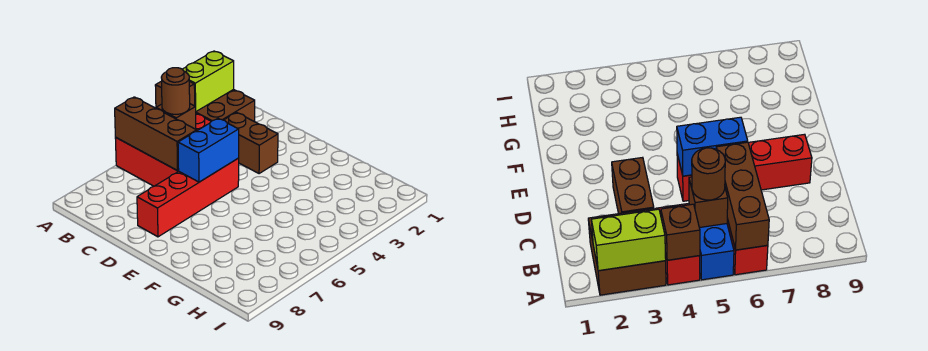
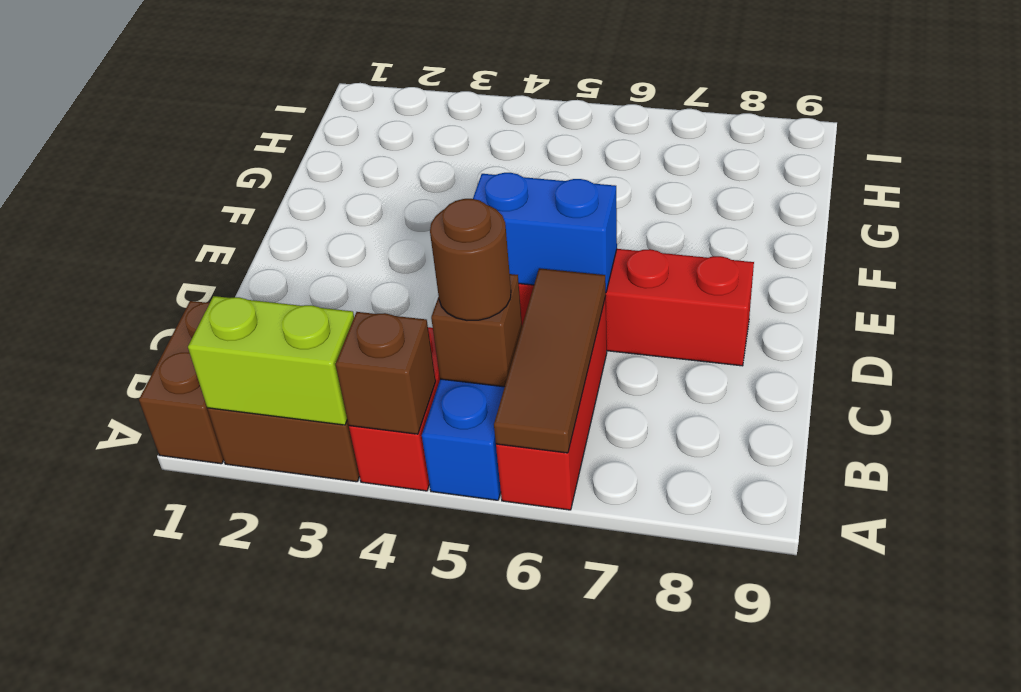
brown 1x3 brick [115,97,197,170] -> brown 1x3 tile [494,268,606,453]
brown 1x2 brick [225,113,278,174] -> brown 1x2 brick moved to [139,301,224,464]

